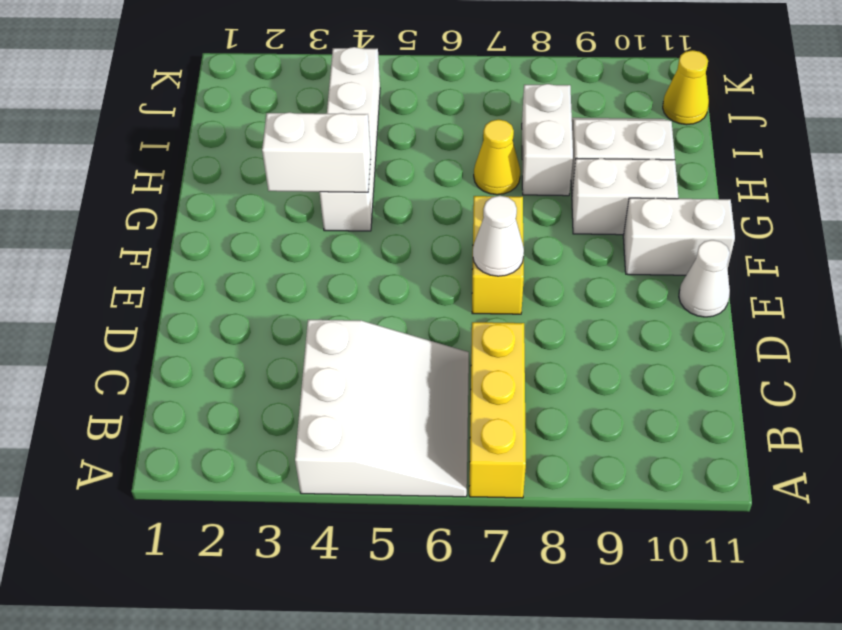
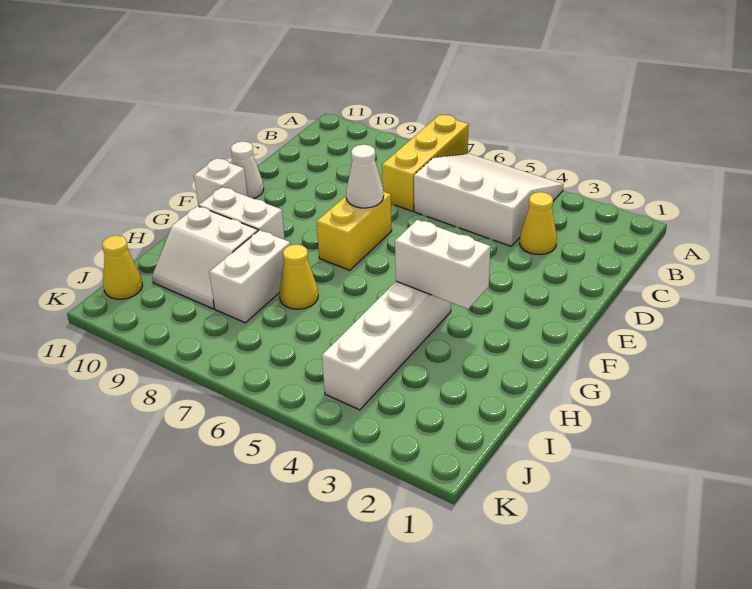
white 3x3 slope [295,320,469,497] -> white 3x3 slope turned to [414,154,563,246]
none -> yellow 1x1 cone [520,192,557,255]
white 1x2 brick [623,198,735,275] -> white 1x1 brick [194,158,247,206]

